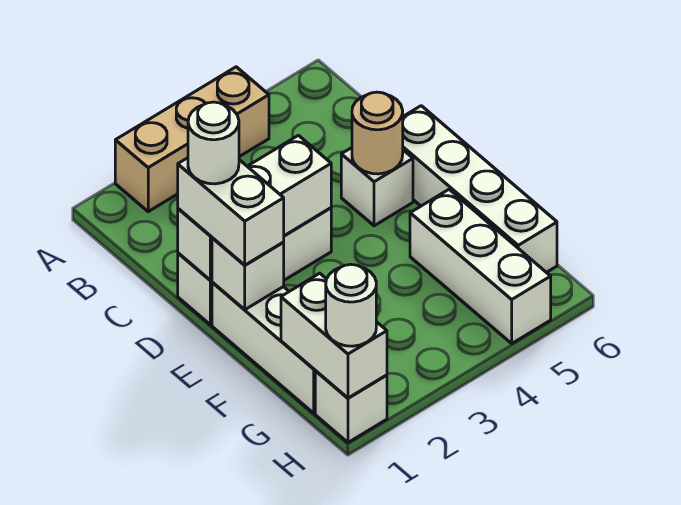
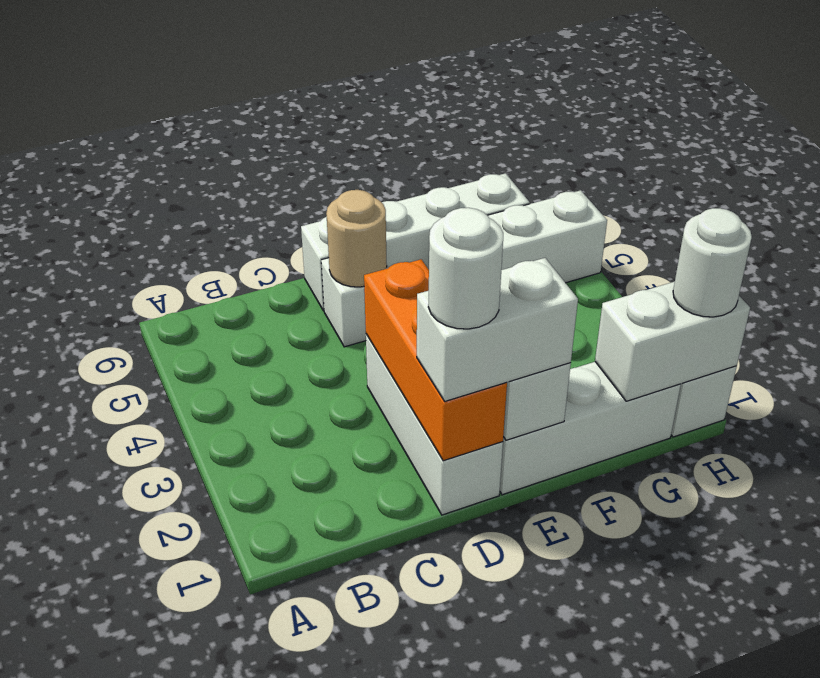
tan 1x3 brick [115,67,269,212] -> none
white 1x3 brick [178,135,331,280] -> orange 1x3 brick [364,259,507,461]

